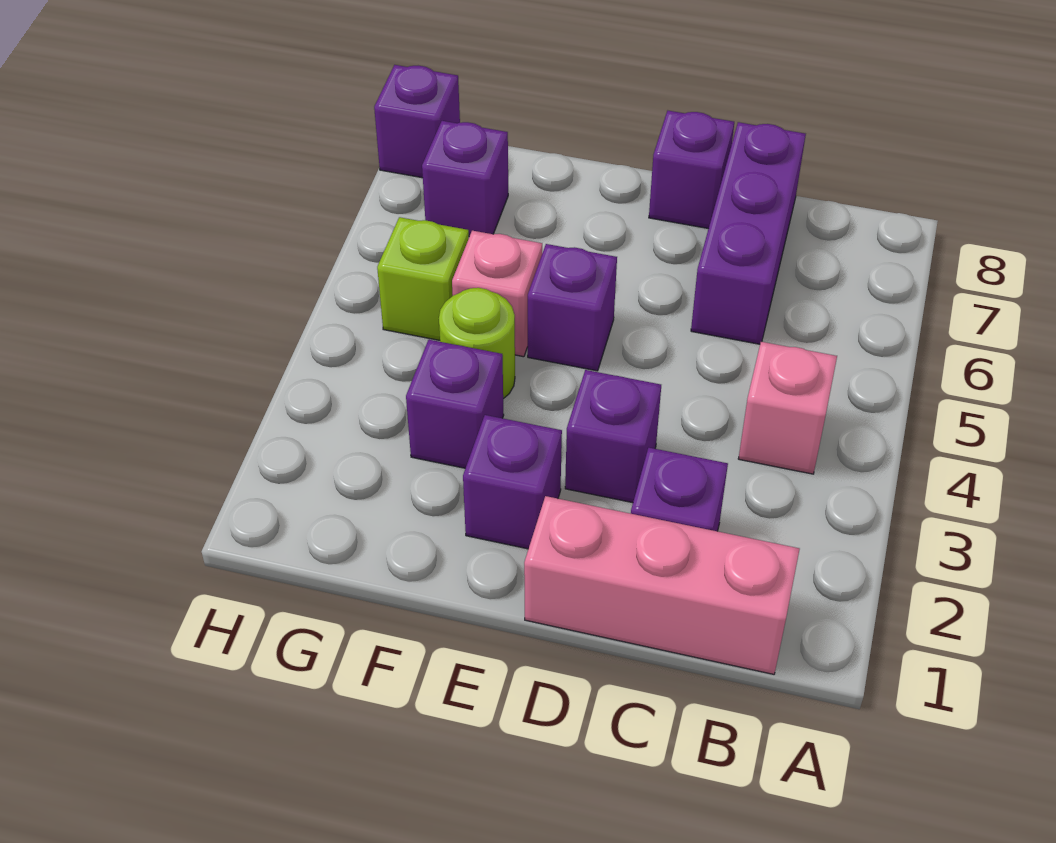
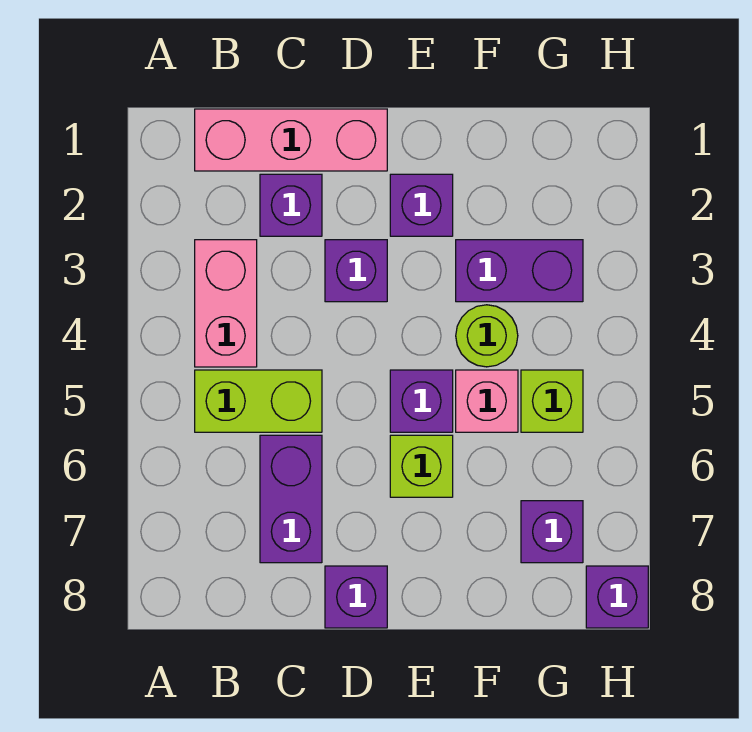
pink 1x1 brick [738,342,837,474] -> pink 1x2 brick [195,240,257,367]
none -> lime 1x2 brick [195,370,322,432]
purple 1x3 brick [691,122,806,344] -> purple 1x2 brick [260,435,322,563]
none -> lime 1x1 brick [390,435,453,497]
purple 1x1 brick [406,340,504,468] -> purple 1x2 brick [456,240,583,302]

